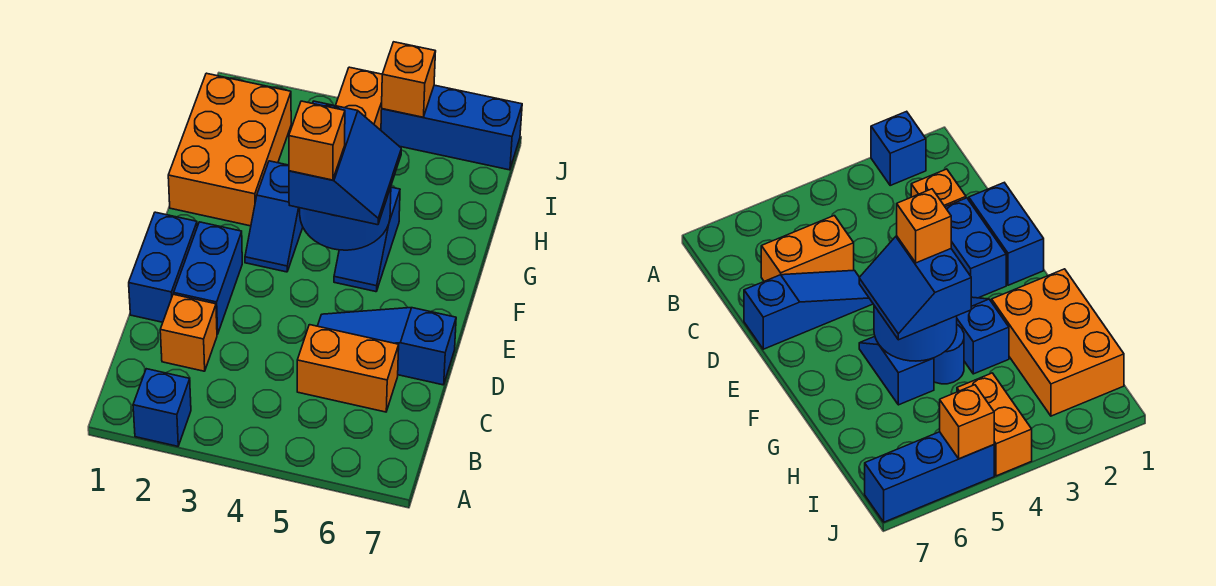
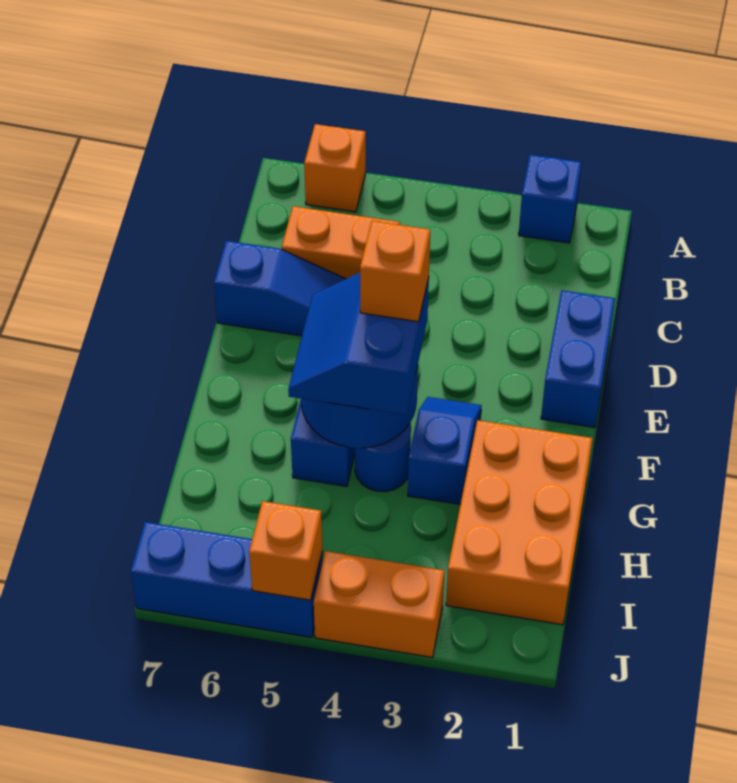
orange 1x1 brick [160,294,217,371] -> orange 1x1 brick moved to [304,124,366,212]
blue 1x2 brick [174,222,242,334] -> none
orange 1x2 brick [336,67,382,130] -> orange 1x2 brick turned to [314,551,444,658]

